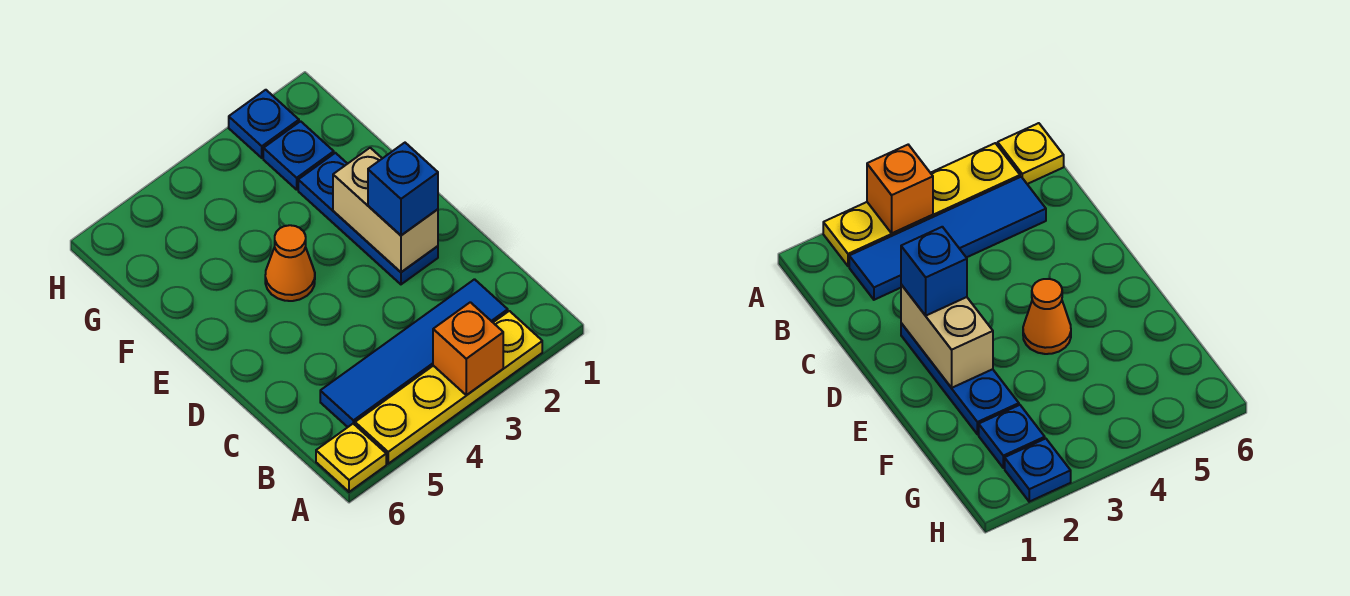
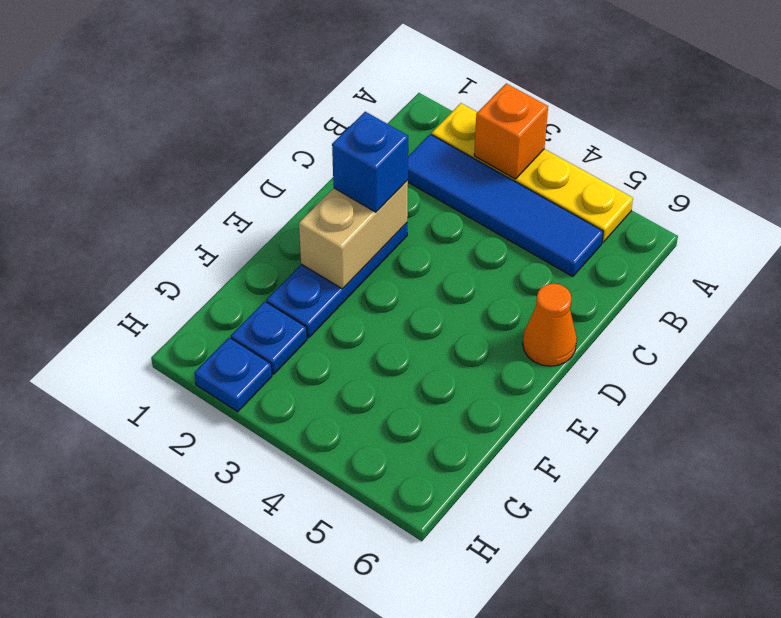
yellow 1x1 plate [316,424,386,492] -> none
orange 1x1 cone [265,225,315,301] -> orange 1x1 cone moved to [523,284,577,366]

